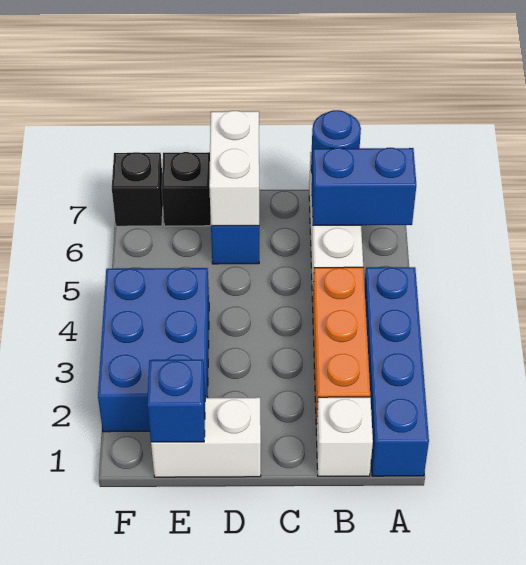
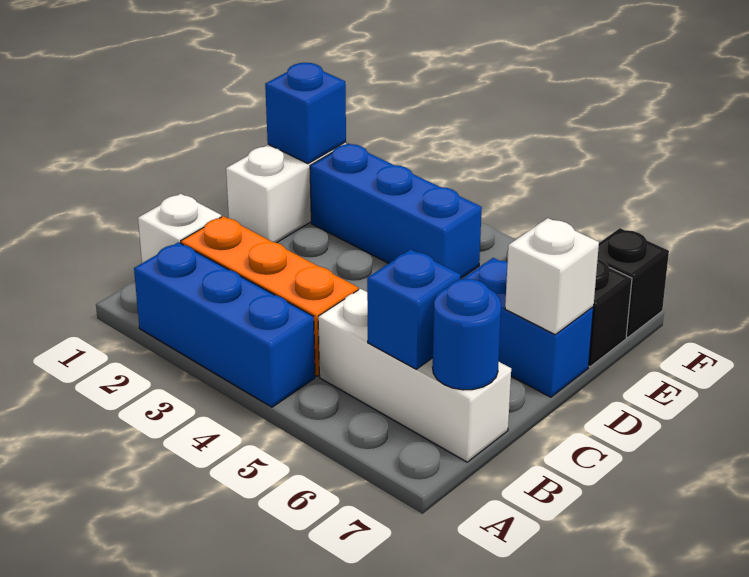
blue 1x4 brick [364,267,429,476] -> blue 1x3 brick [134,242,315,407]
blue 1x2 brick [312,148,416,225] -> blue 1x1 brick [367,249,461,369]
white 1x2 brick [209,111,259,226] -> white 1x1 brick [505,218,599,334]
blue 2x3 brick [98,268,209,432] -> blue 1x3 brick [310,143,482,279]

